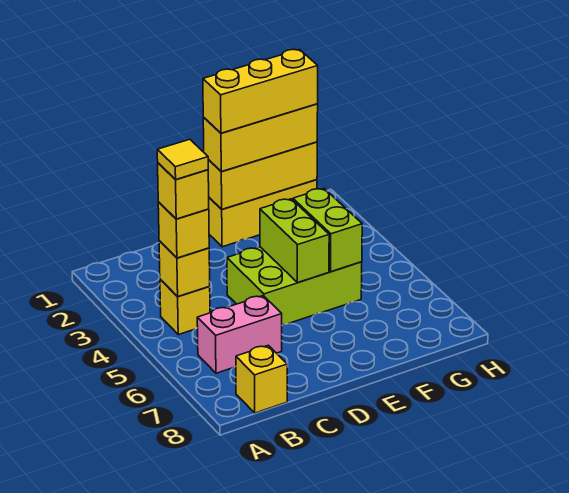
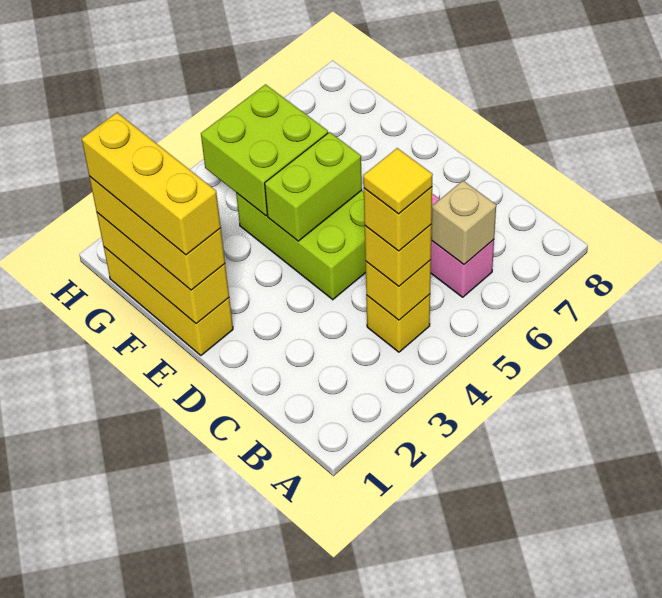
none -> tan 1x1 brick [431,181,496,264]
yellow 1x1 brick [236,345,287,413] -> none
lime 1x2 brick [293,189,362,272] -> lime 2x2 brick [201,84,328,216]

